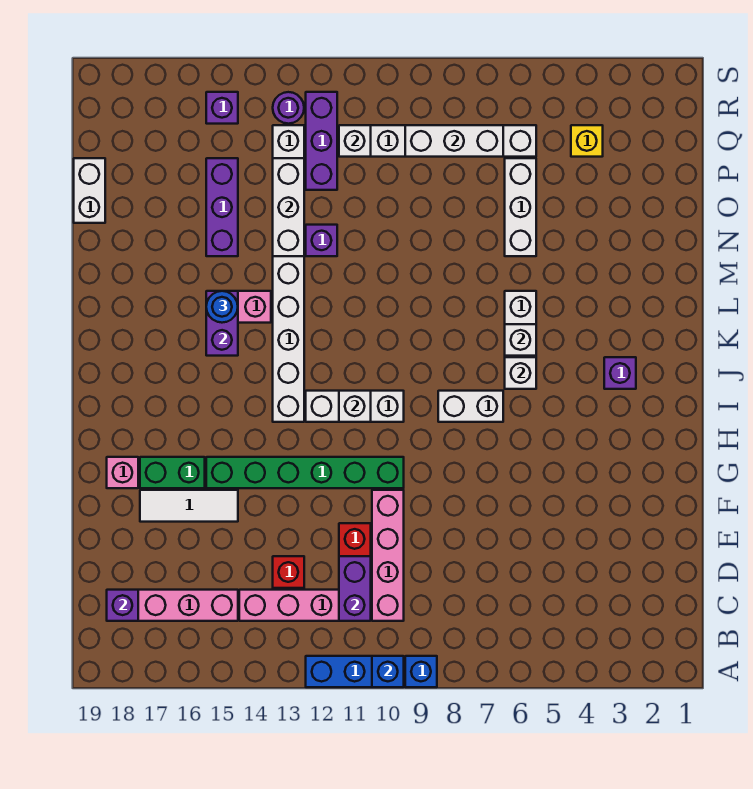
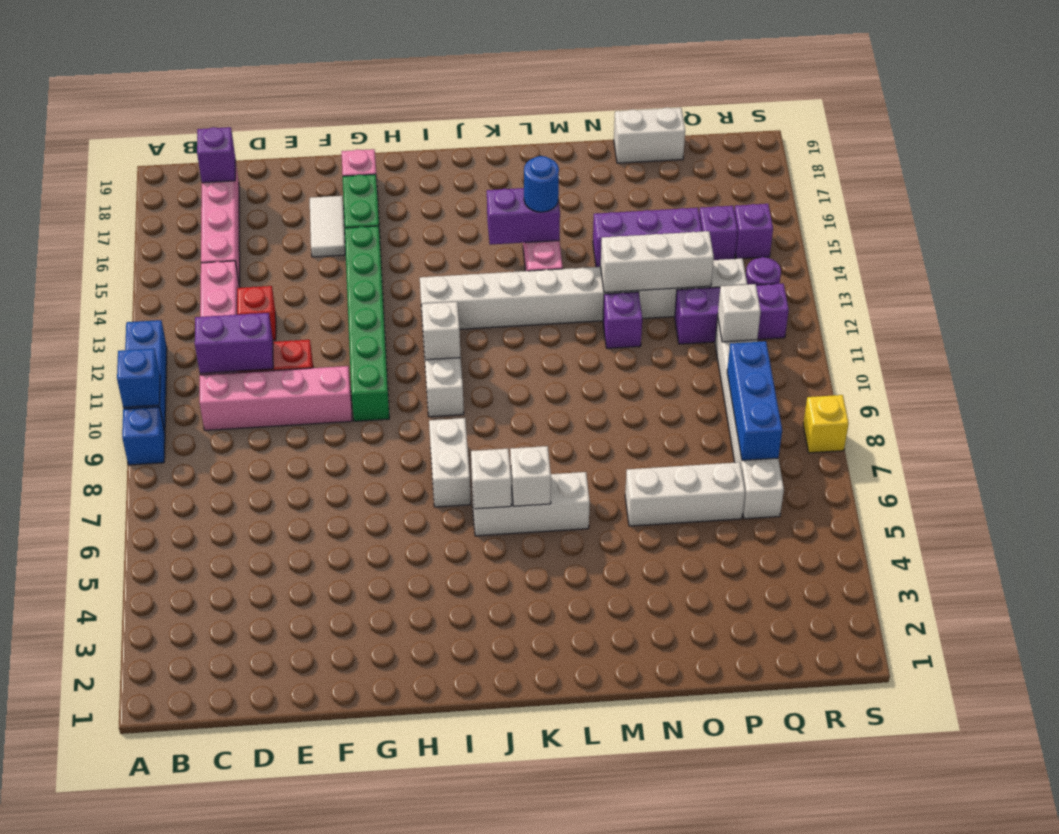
white 1x3 tile [140,490,238,522] -> white 1x2 tile [310,196,345,257]
purple 1x1 brick [604,357,636,389] -> purple 1x1 brick moved to [699,206,738,260]
yellow 1x1 brick [571,125,603,157] -> yellow 1x1 brick moved to [803,395,849,453]
white 1x3 brick [405,125,503,157] -> blue 1x3 brick [727,341,782,460]

